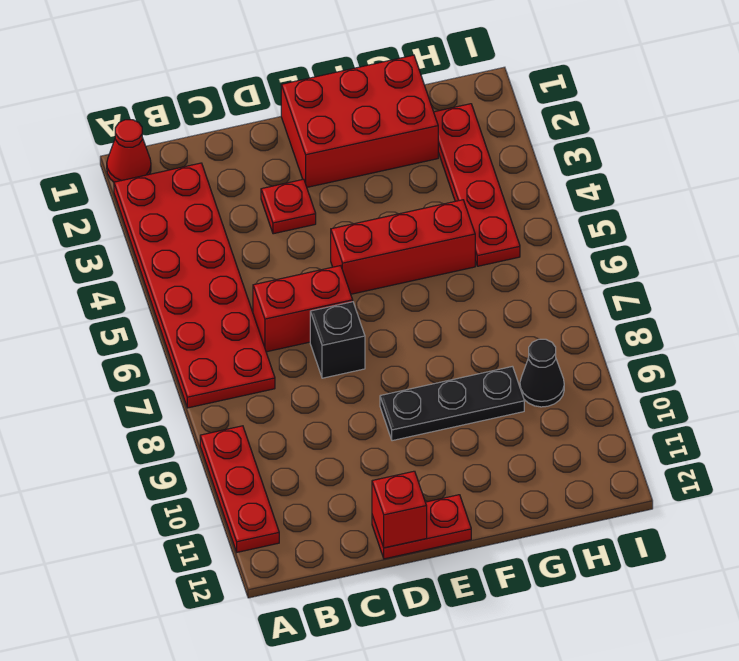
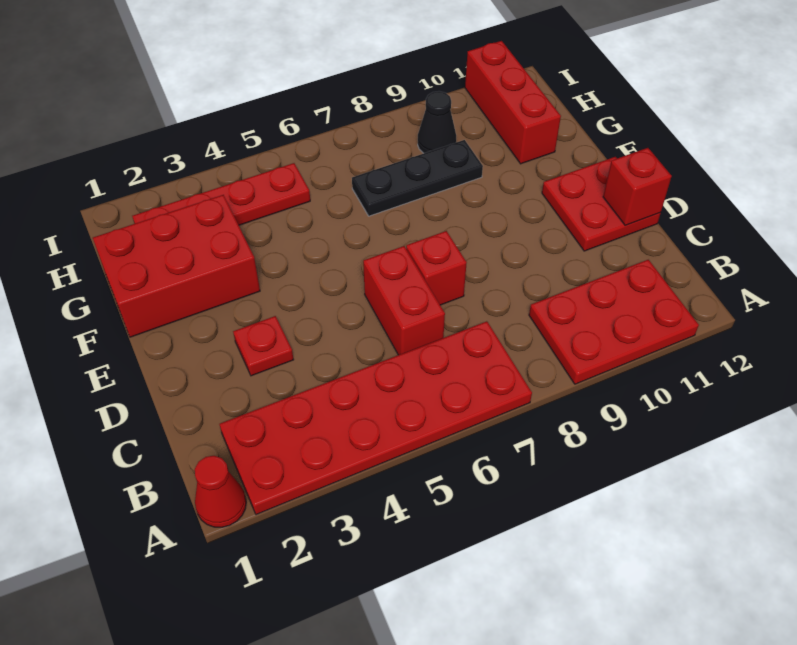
red 1x3 plate [200,426,279,552] -> red 2x3 plate [529,260,699,384]
black 1x1 brick [310,302,365,378] -> red 1x1 brick [406,231,467,305]
red 1x2 plate [372,495,471,559] -> red 2x2 plate [542,157,661,251]
red 2x3 brick [281,55,438,187] -> red 2x3 brick turned to [93,195,260,337]
red 1x3 brick [331,200,475,294] -> red 1x3 brick moved to [465,41,561,164]
black 1x3 plate [380,366,524,441] -> black 1x3 plate turned to [352,140,483,216]

